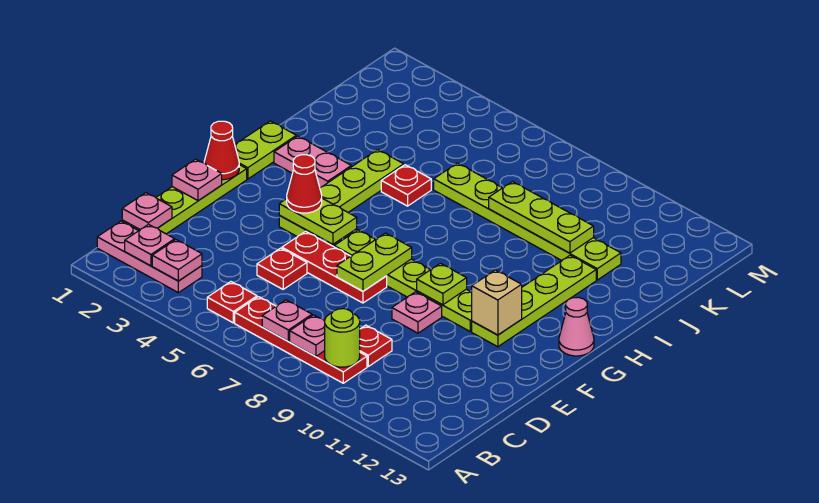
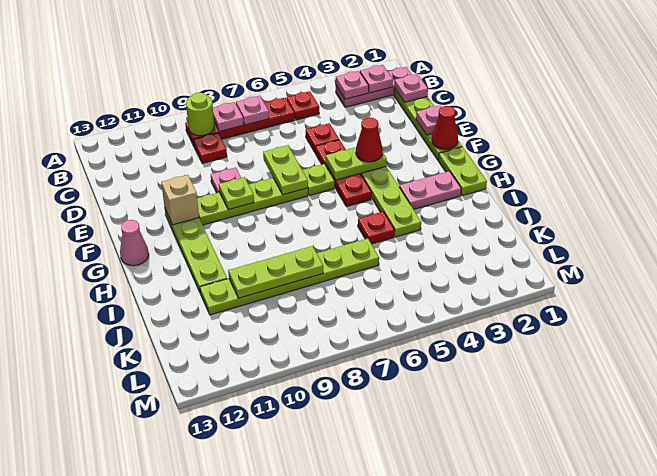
red 1x3 plate [282,231,387,303] -> red 1x3 plate turned to [316,140,372,207]

